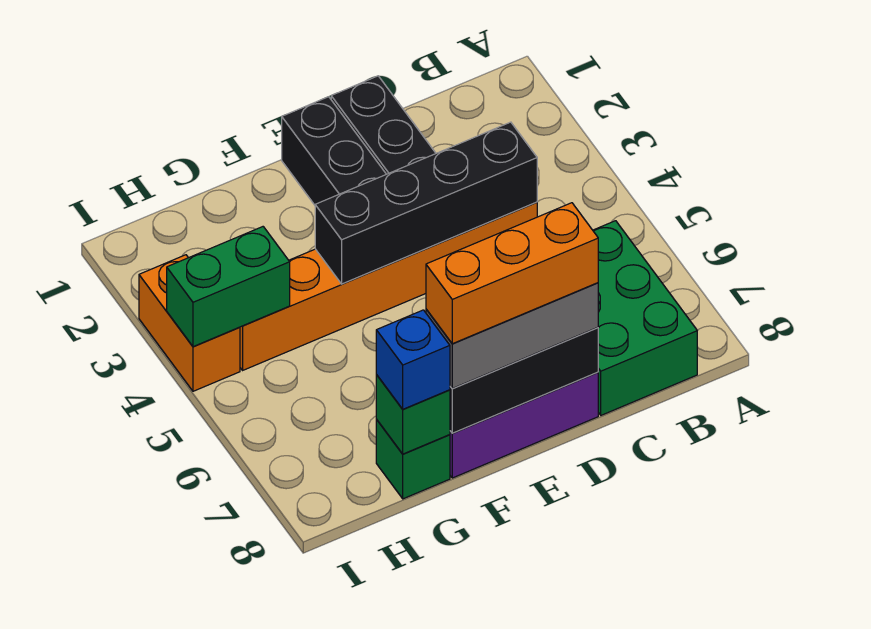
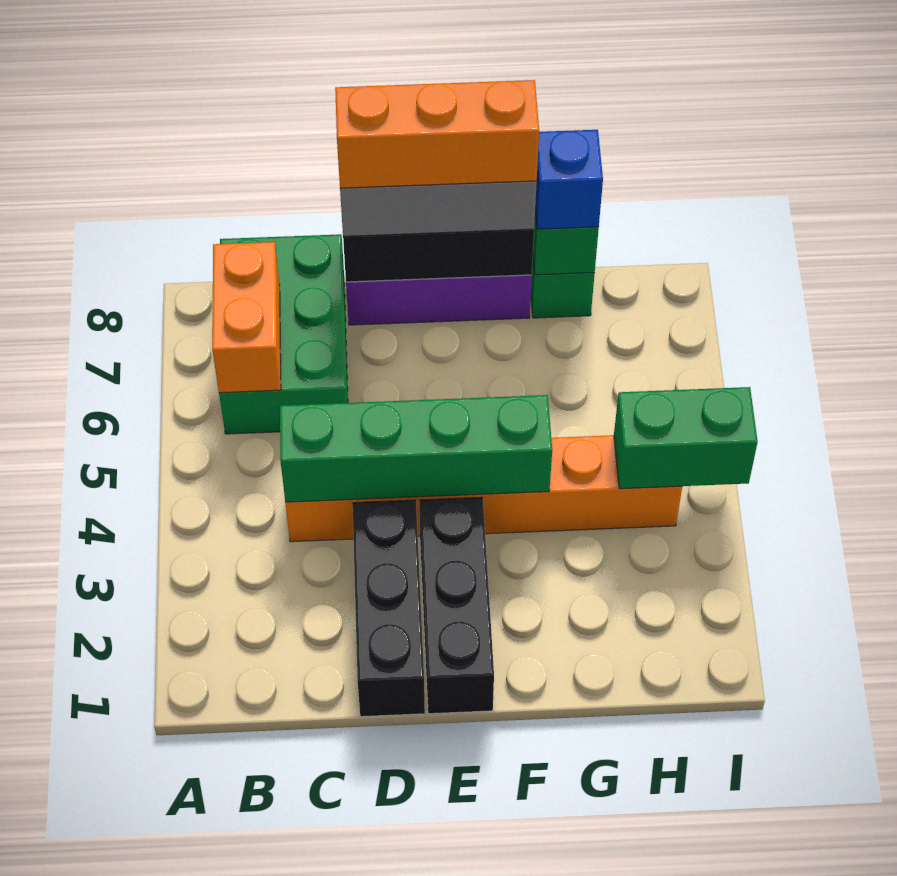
black 1x4 brick [315,122,537,284] -> green 1x4 brick [280,395,552,502]
orange 1x2 brick [139,255,240,391] -> orange 1x2 brick moved to [212,242,281,393]

